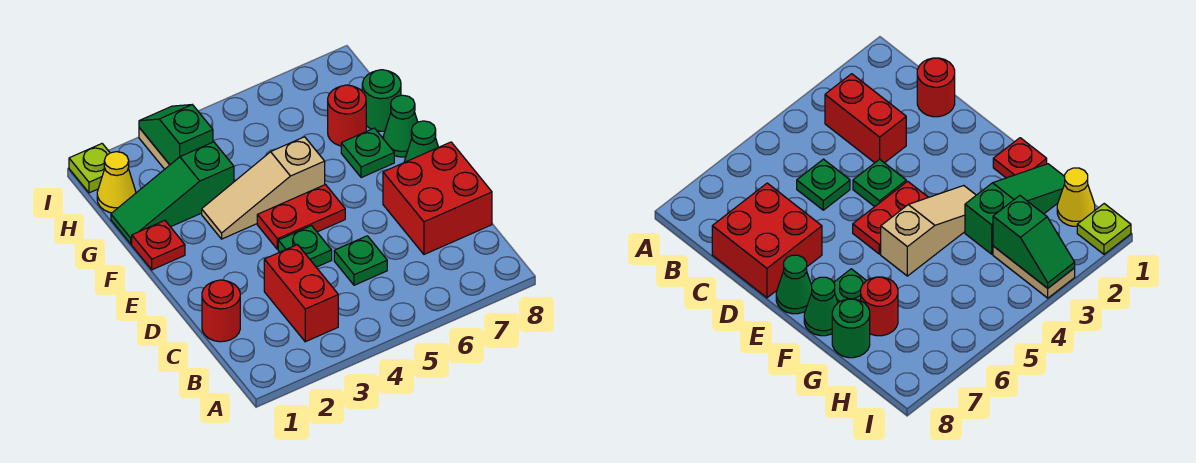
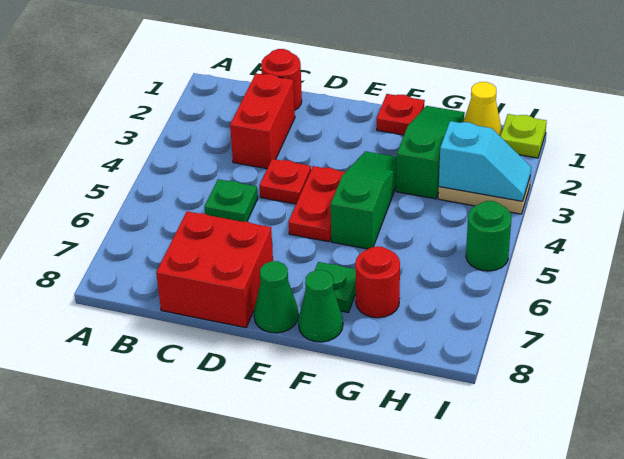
red 1x2 brick [264,245,338,342] -> red 1x2 brick turned to [230,74,295,169]
green 1x1 plate [278,226,332,267] -> red 1x1 plate [260,159,311,204]
tan 1x3 slope [202,137,325,239] -> green 1x3 slope [331,151,397,249]
green 1x1 round brick [362,70,401,131] -> green 1x1 round brick moved to [466,201,512,271]
green 1x2 slope [139,105,213,165] -> cyan 1x2 slope [439,121,531,201]

